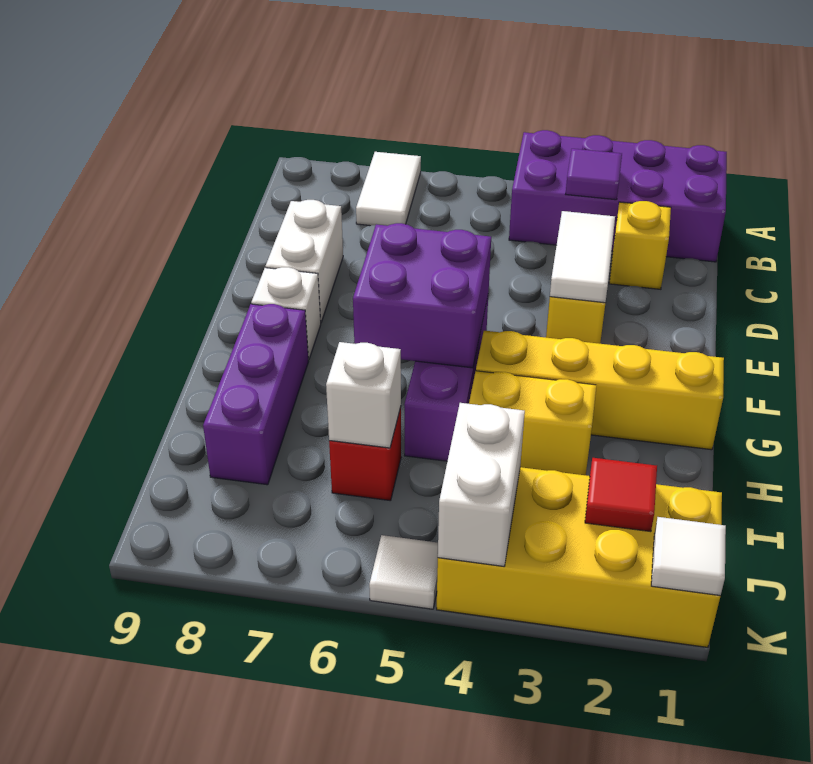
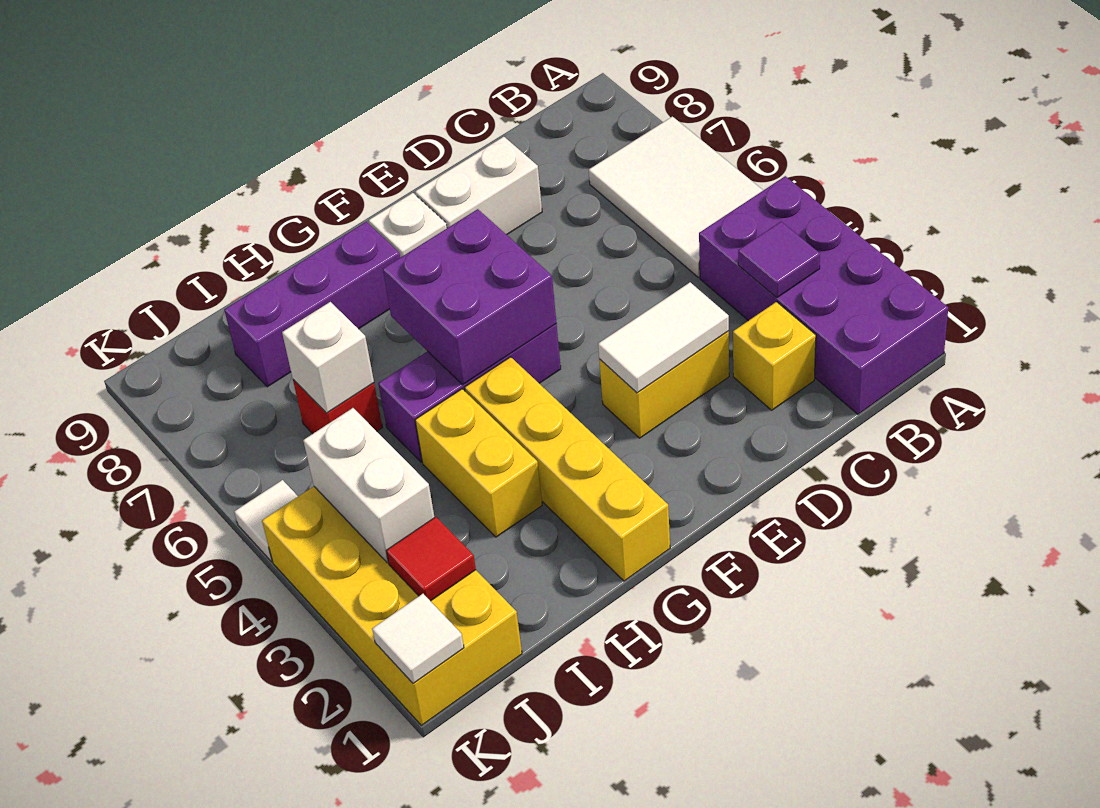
white 1x2 tile [356,152,421,226] -> white 2x3 tile [589,117,763,277]
white 1x2 brick [438,403,525,566] -> white 1x2 brick turned to [303,408,434,563]

